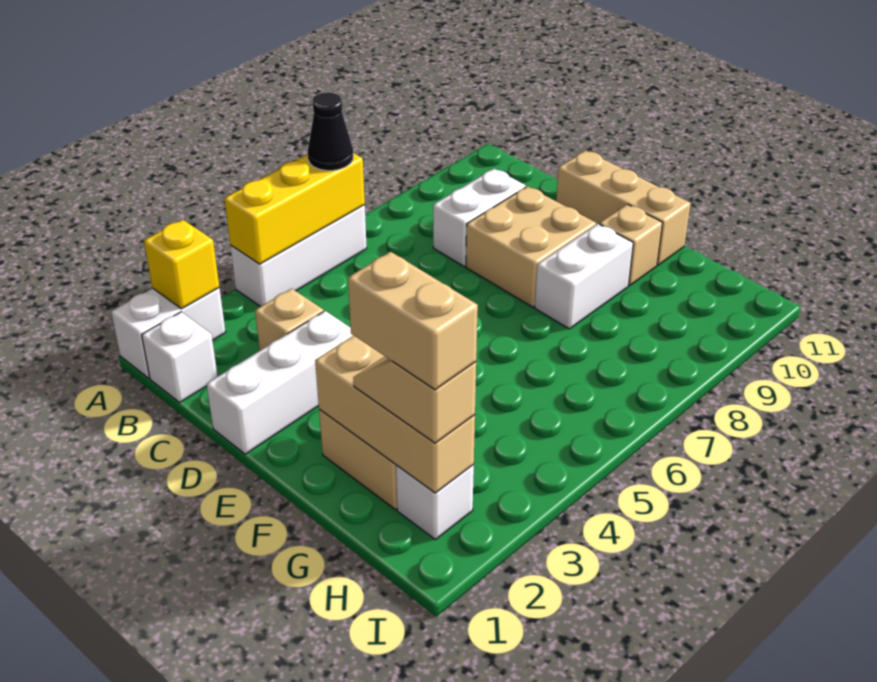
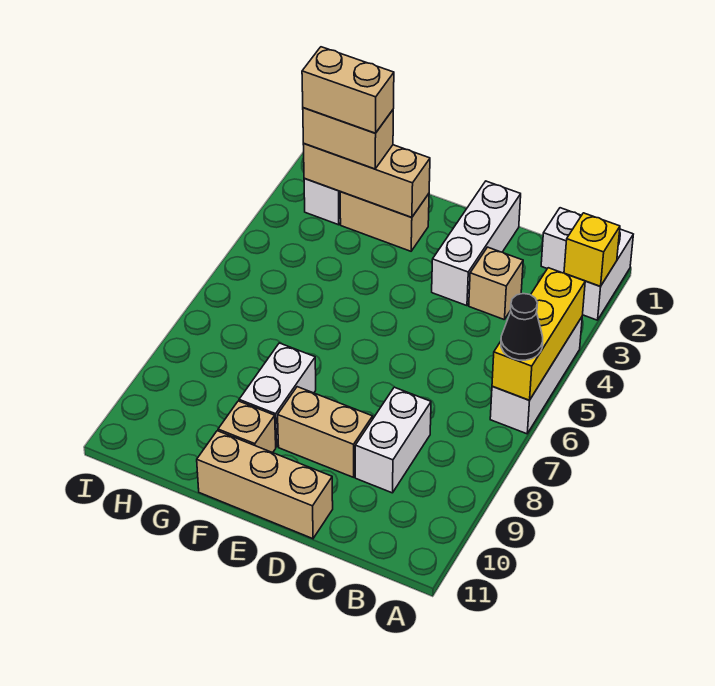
tan 2x2 brick [466,186,596,307] -> tan 1x2 brick [278,387,373,477]
tan 1x2 slope [353,357,476,443] -> tan 1x2 brick [303,108,393,169]

